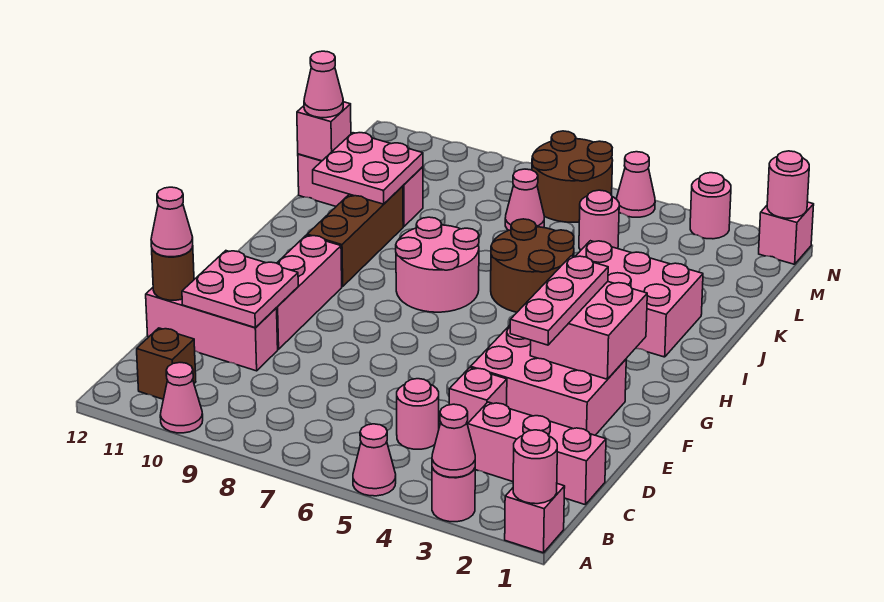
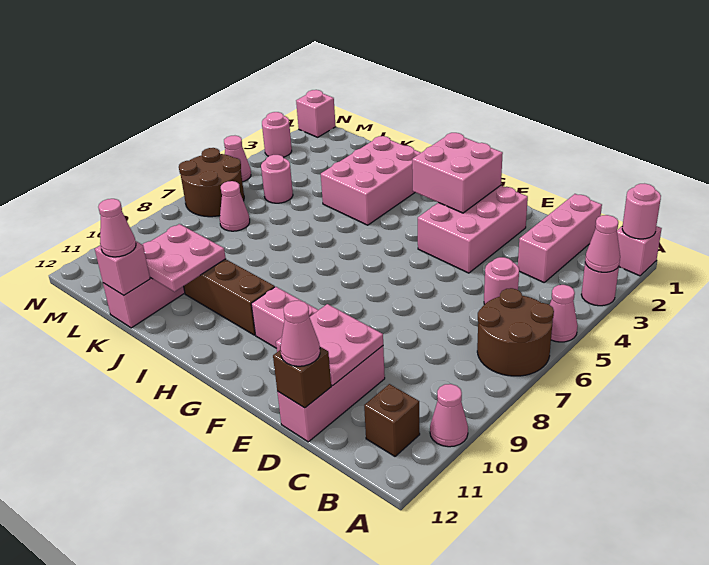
pink 1x1 brick [449,368,507,424] -> none
brown 1x1 round brick [152,246,194,300] -> brown 1x1 brick [273,347,331,408]
pink 1x3 plate [510,256,608,345] -> none
pink 2x2 round brick [396,217,479,312] -> none
brown 2x2 round brick [491,219,574,312] -> brown 2x2 round brick moved to [477,288,554,376]
pink 1x1 round brick [767,151,809,218] -> none

